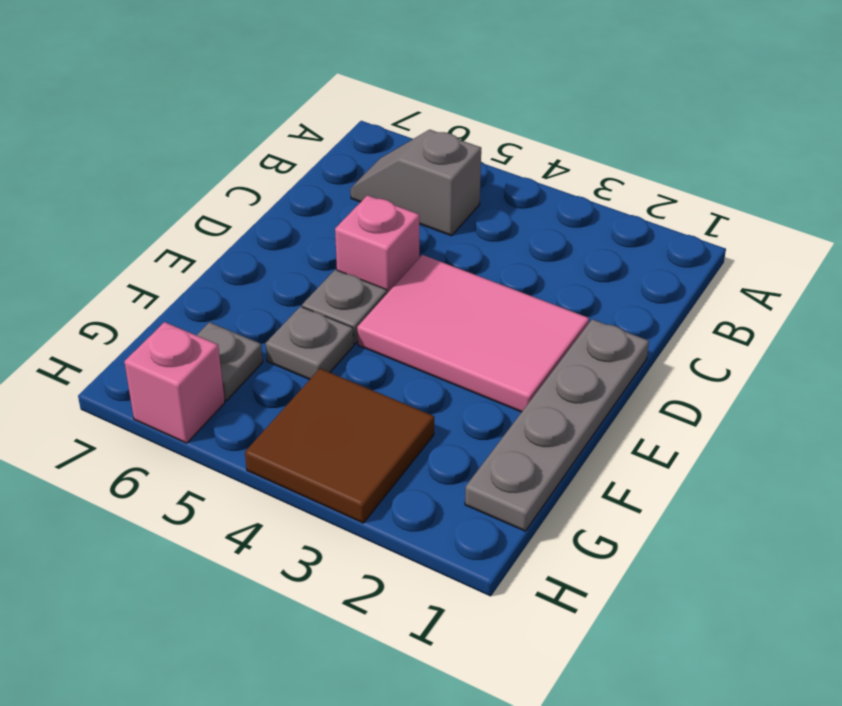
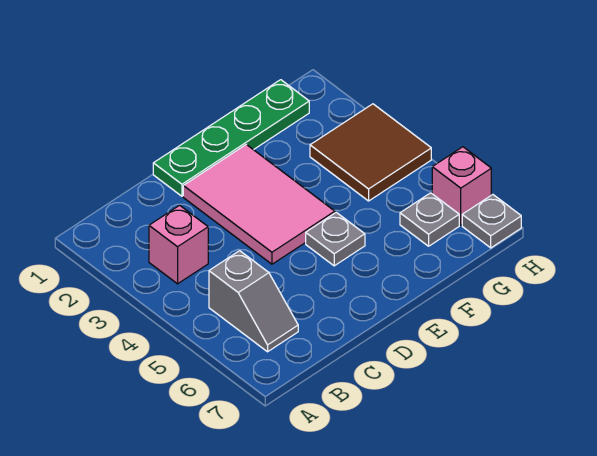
grey 1x4 plate [465,319,649,531] -> green 1x4 plate [153,80,309,196]
pink 1x1 brick [335,195,419,293] -> pink 1x1 brick moved to [149,205,208,284]
grey 1x1 plate [266,306,354,379] -> grey 1x1 plate moved to [462,195,521,248]

